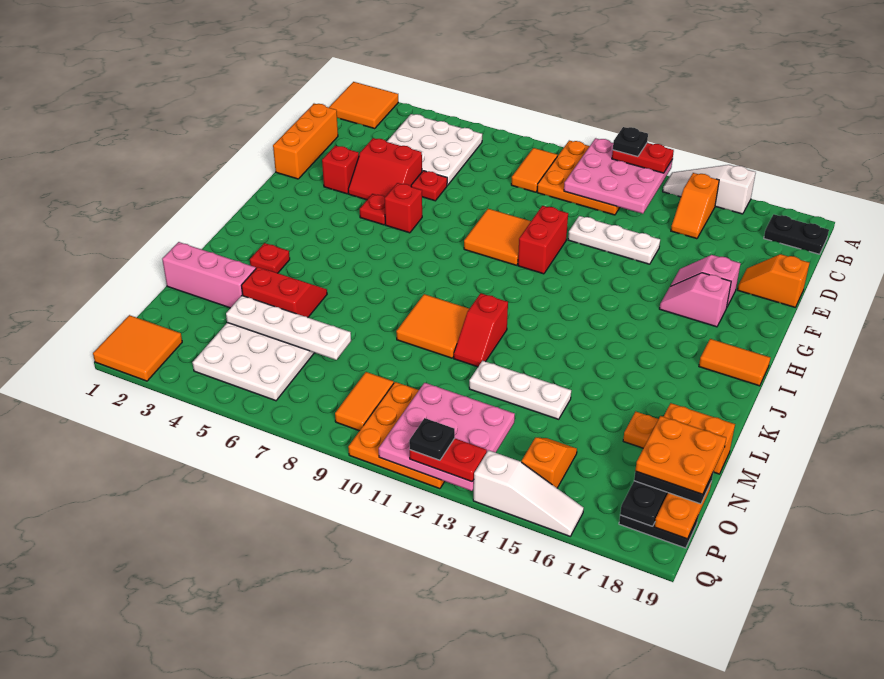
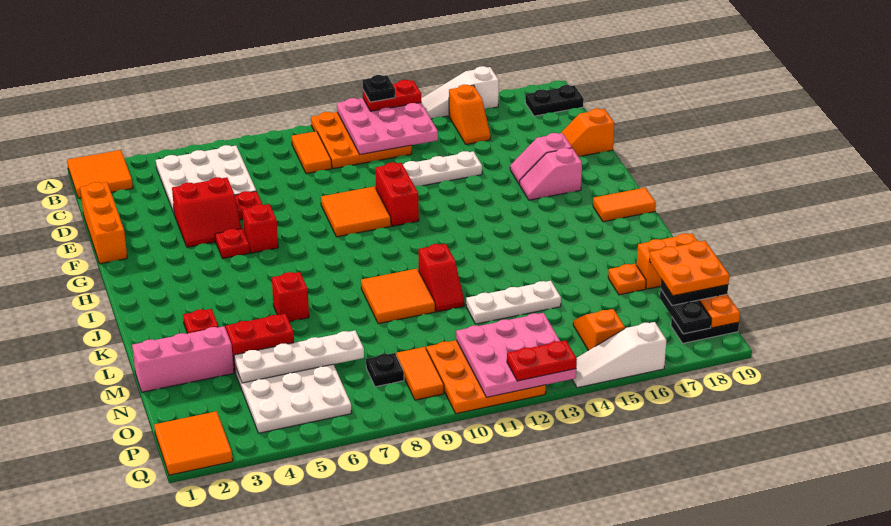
red 1x1 brick [322,146,359,194] -> red 1x1 brick moved to [272,272,309,322]
black 1x1 plate [409,418,455,460] -> black 1x1 plate moved to [366,353,404,387]
white 1x3 slope [473,450,584,536] -> white 1x3 slope turned to [572,322,666,388]

